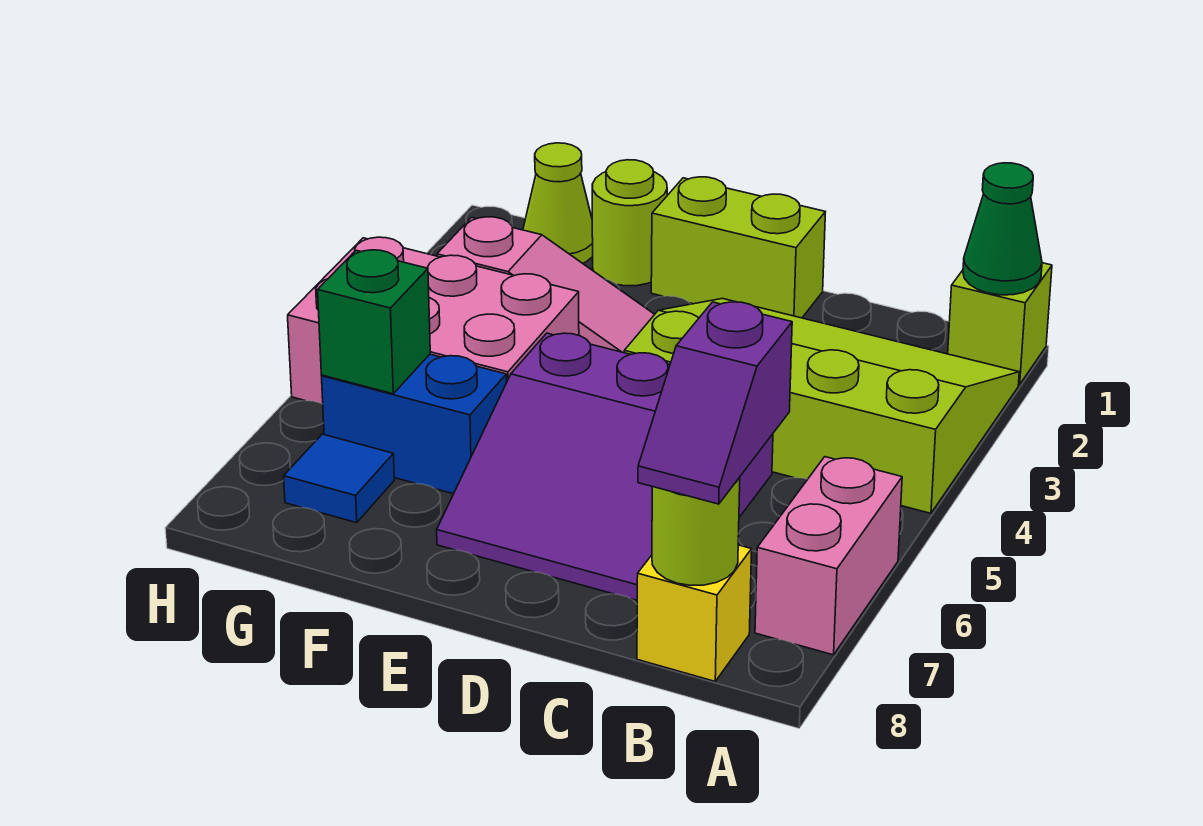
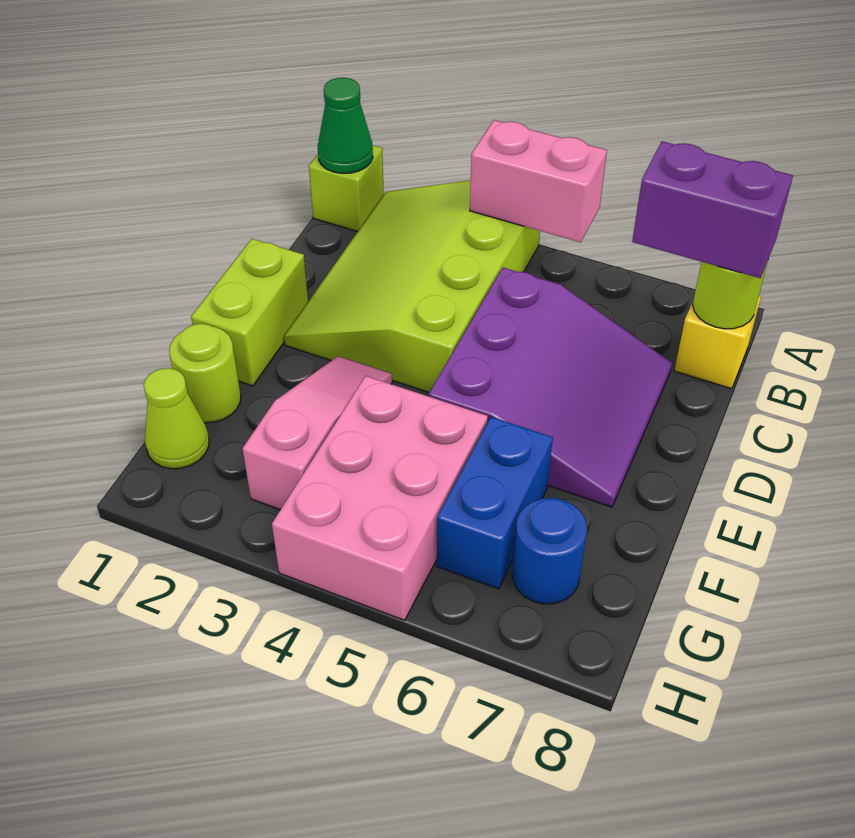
pink 1x2 brick [755,457,902,655] -> pink 1x2 brick moved to [470,120,607,242]
purple 1x2 slope [638,302,792,504] -> purple 1x2 brick [632,141,793,278]
green 1x1 brick [318,250,430,394] -> none
blue 1x1 tile [284,434,394,523] -> blue 1x1 round brick [512,498,587,604]

